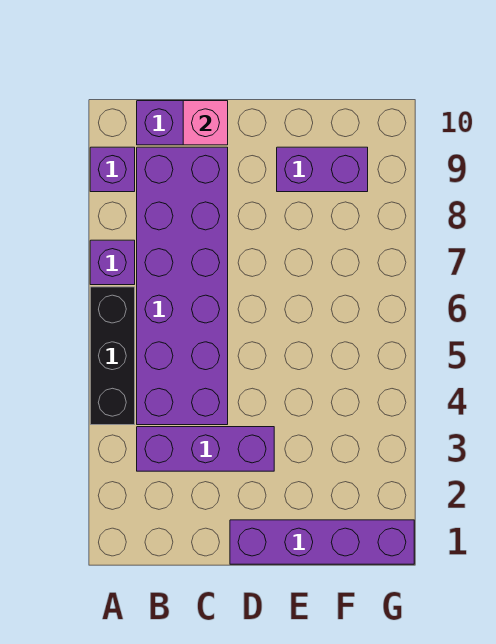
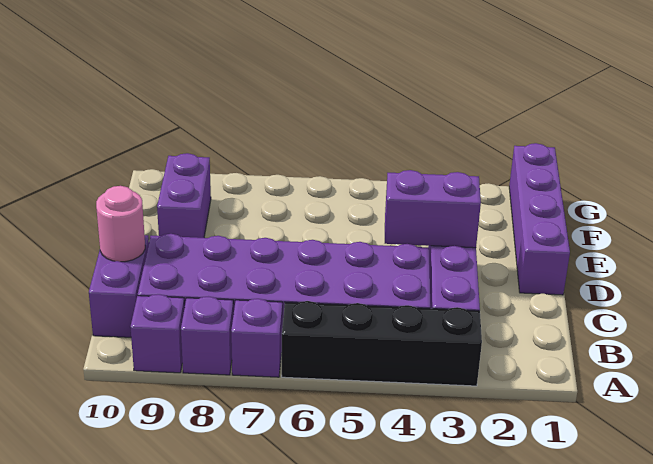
black 1x3 brick [90,287,135,425] -> black 1x4 brick [282,301,482,386]
none -> purple 1x1 brick [181,297,234,375]
pink 1x1 brick [183,101,228,145] -> pink 1x1 round brick [96,186,145,262]
none -> purple 1x2 brick [385,170,481,248]

